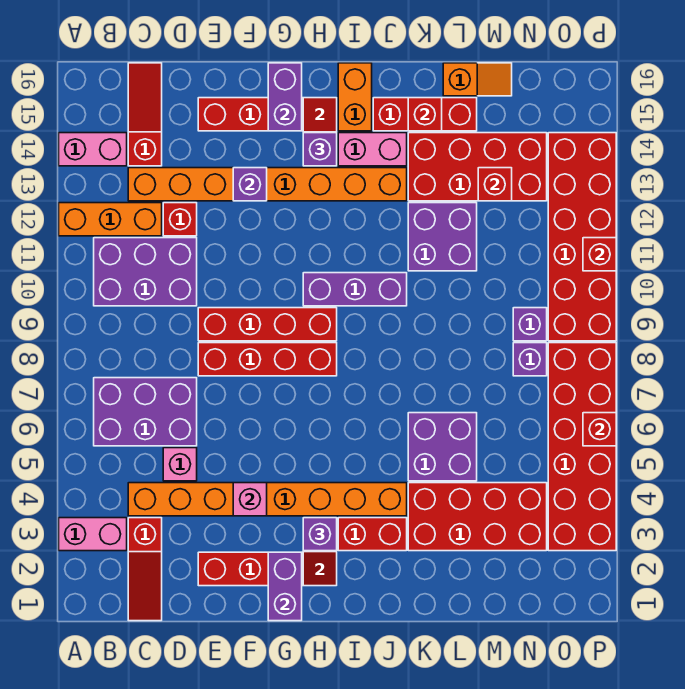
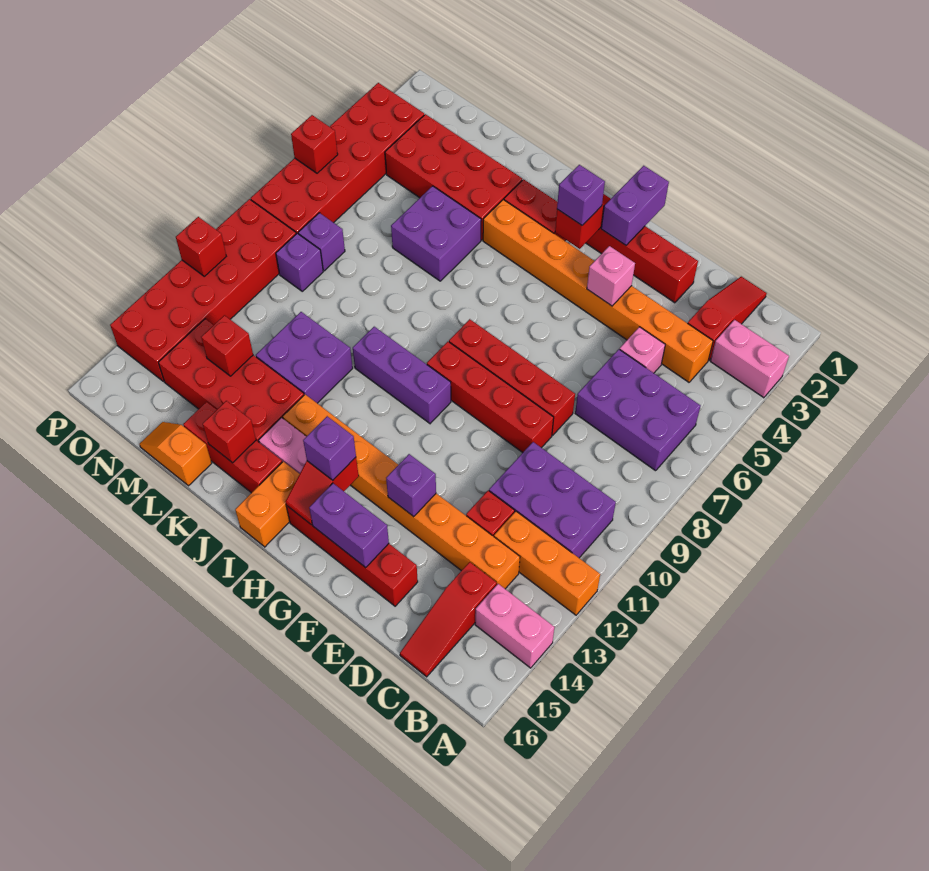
purple 1x2 brick [268,63,302,131] -> purple 1x2 brick turned to [309,483,389,568]

